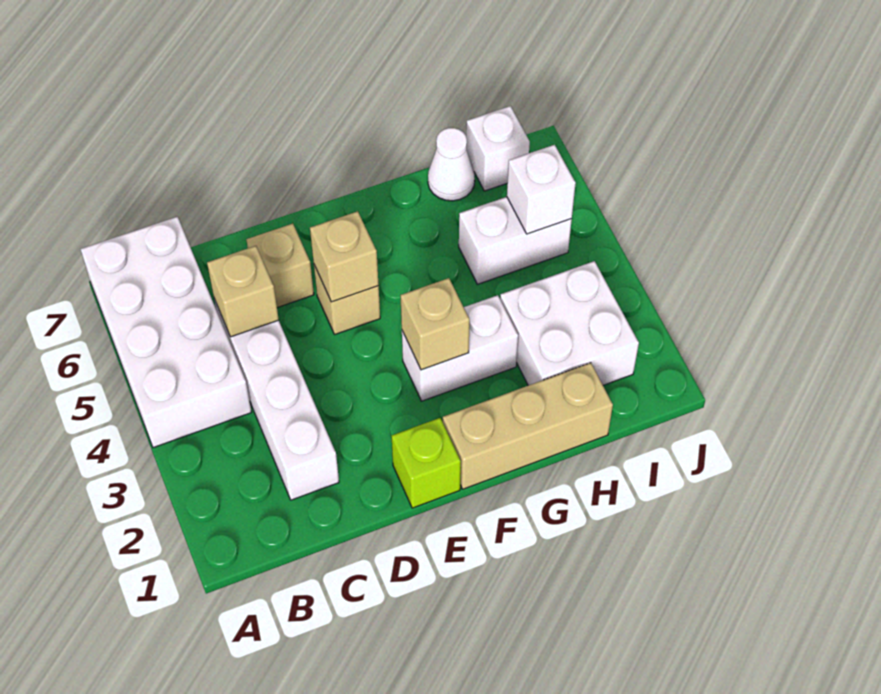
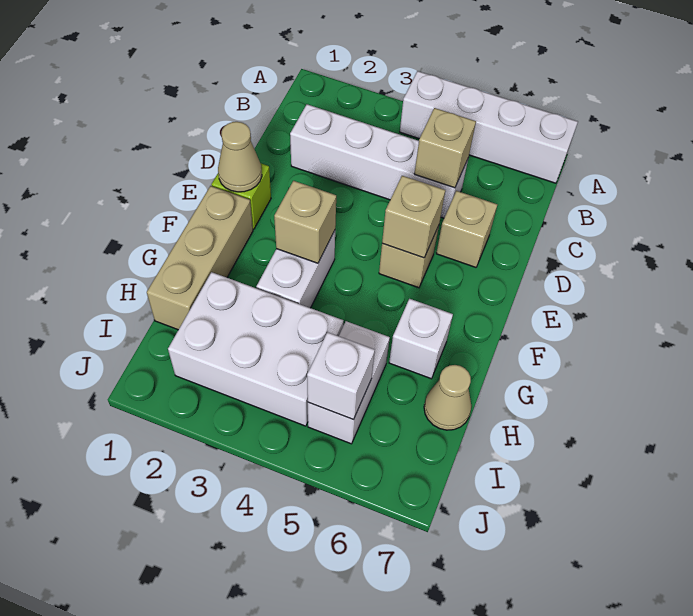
white 2x4 brick [81,217,251,448] -> white 1x4 brick [400,71,578,183]
none -> tan 1x1 cone [218,122,262,192]
white 2x2 brick [500,261,639,386] -> white 2x3 brick [168,272,343,426]
white 1x1 cone [428,128,475,201] -> tan 1x1 cone [424,365,472,430]
white 1x1 brick [466,106,530,191] -> white 1x1 brick moved to [389,299,453,379]

